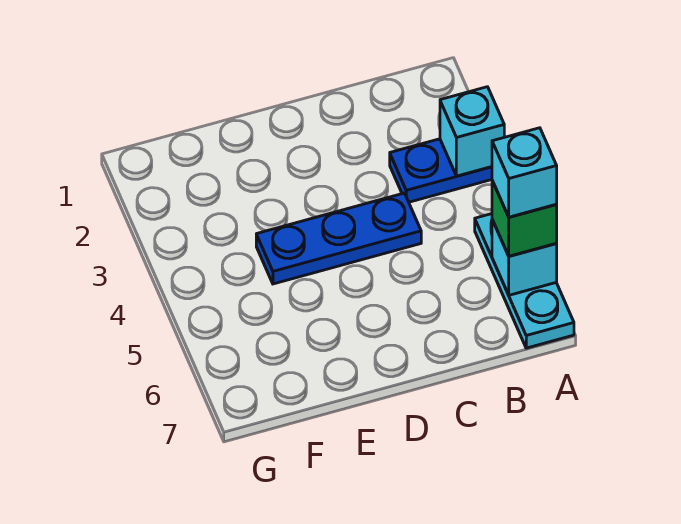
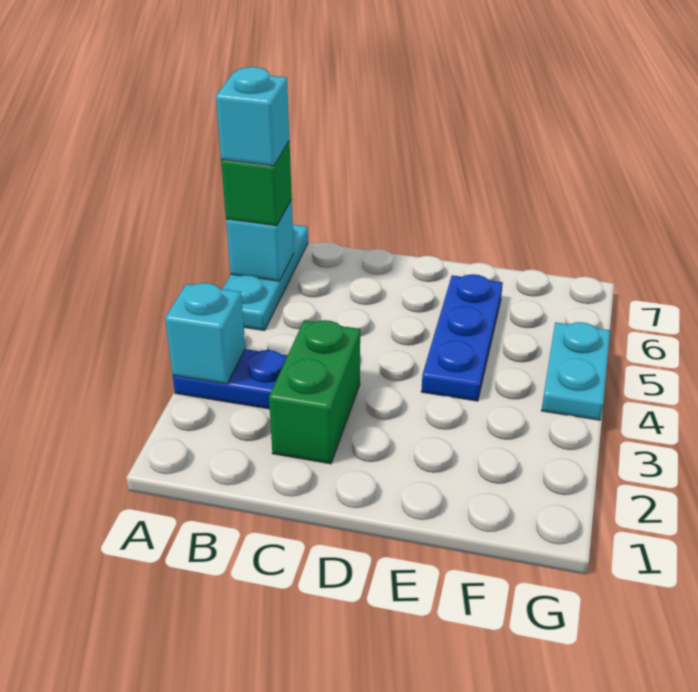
none -> green 1x2 brick [269,320,360,464]
blue 1x3 plate [256,193,421,284] -> blue 1x3 plate turned to [421,274,503,401]
none -> cyan 1x2 plate [541,322,610,420]

